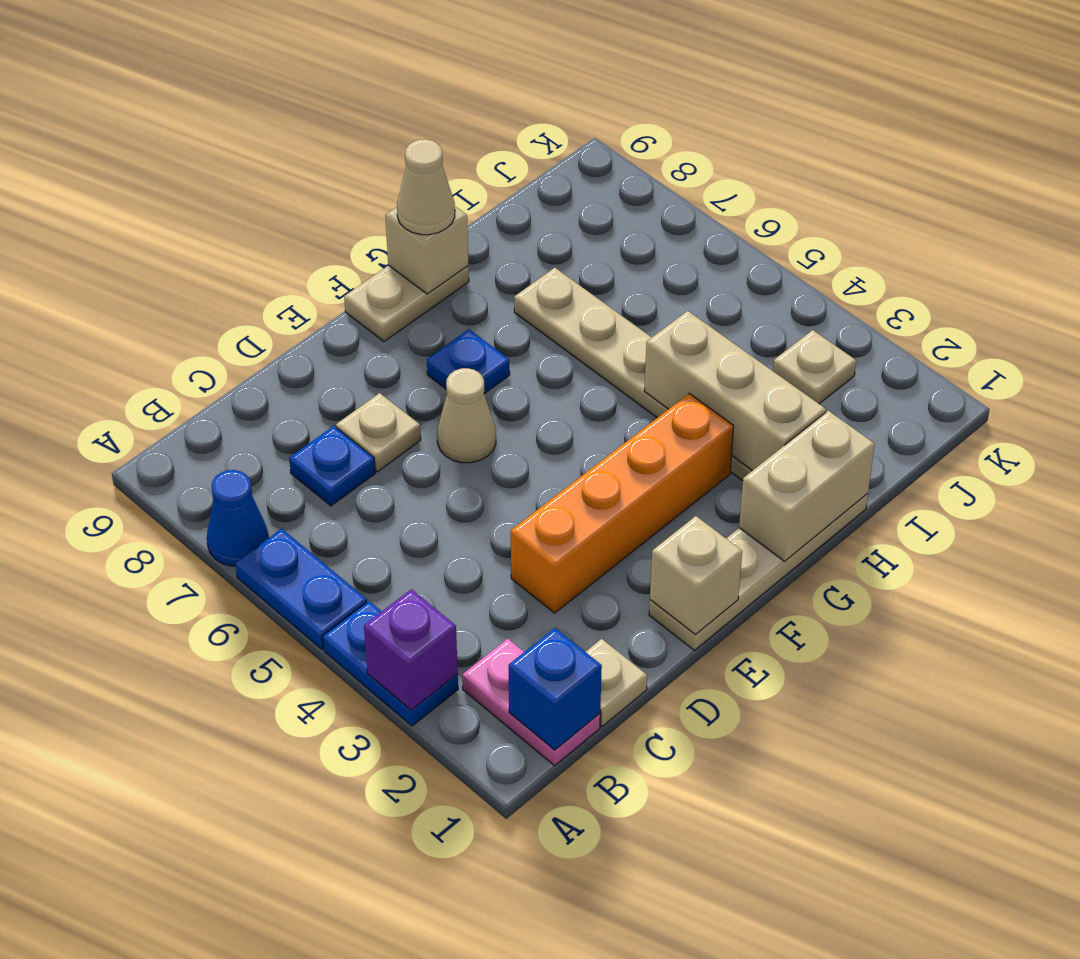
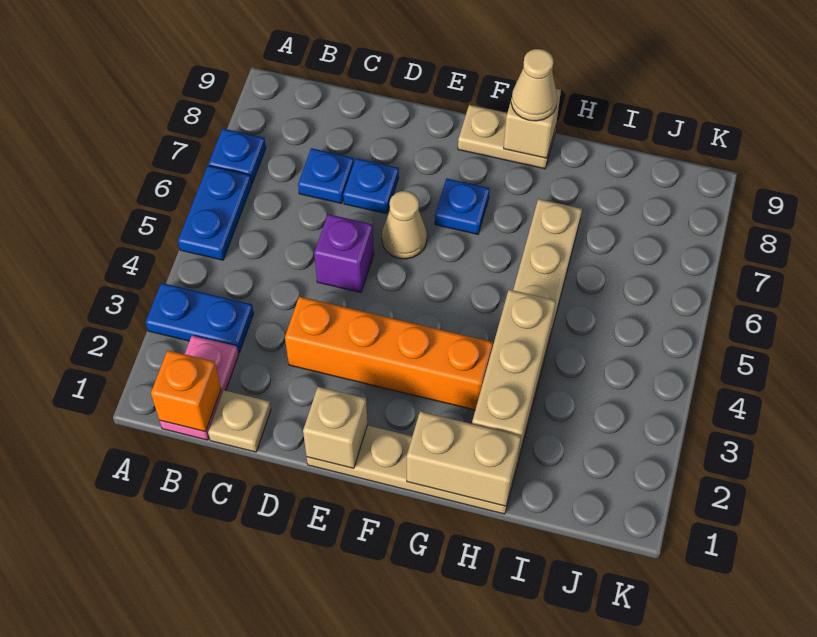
blue 1x2 plate [323,601,458,726] -> blue 1x2 plate turned to [146,283,254,353]
purple 1x1 brick [364,589,458,710] -> purple 1x1 brick moved to [314,214,374,292]
blue 1x1 cone [207,470,268,566] -> blue 1x1 plate [209,129,266,183]
blue 1x1 brick [509,628,602,750] -> orange 1x1 brick [151,350,221,432]
tan 1x1 plate [336,393,421,472] -> blue 1x1 plate [343,158,399,214]
tan 1x1 plate [773,330,856,404] -> none

